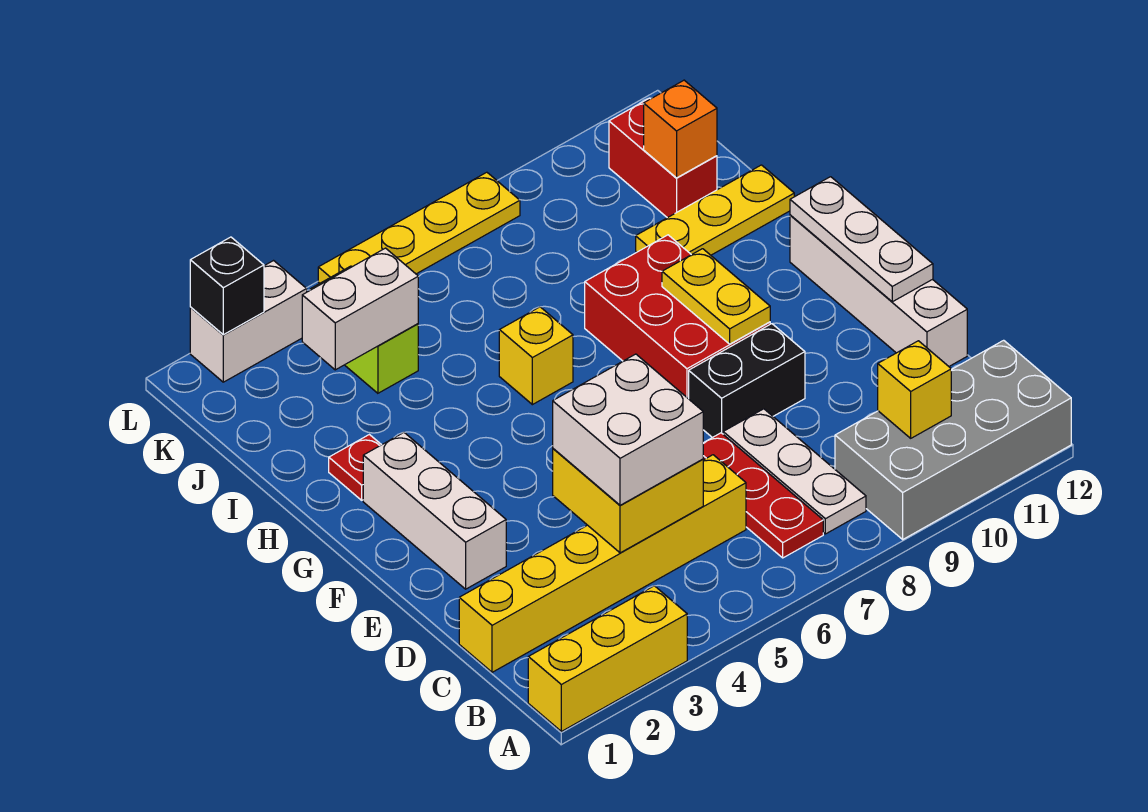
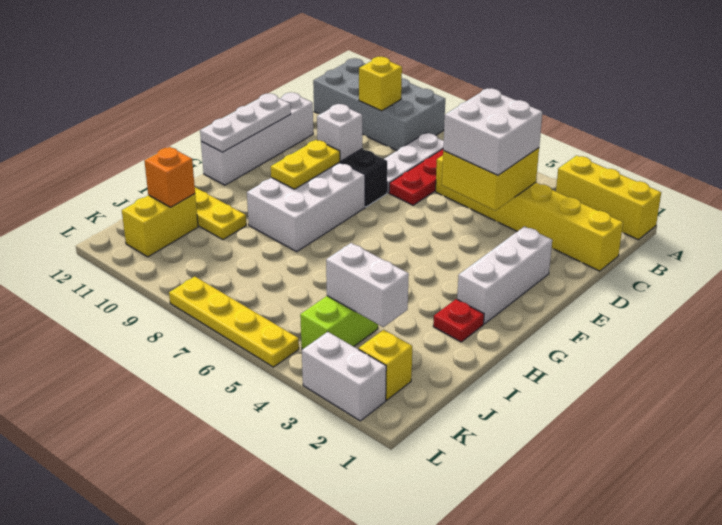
none -> white 1x1 brick [317,104,362,161]
red 2x3 brick [585,235,770,399] -> white 2x3 brick [247,162,365,252]
yellow 1x1 brick [499,307,573,405] -> yellow 1x1 brick moved to [359,330,412,400]
red 1x2 brick [609,98,717,218] -> yellow 1x2 brick [122,194,198,257]
black 1x1 brick [190,237,264,335] -> none

